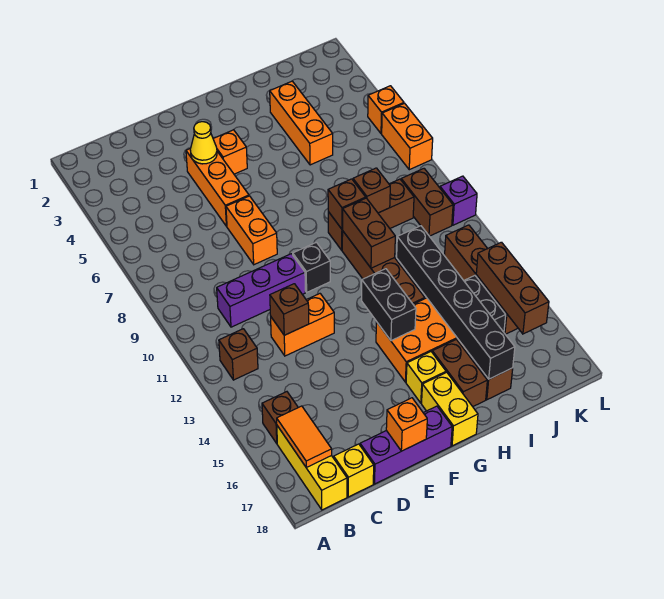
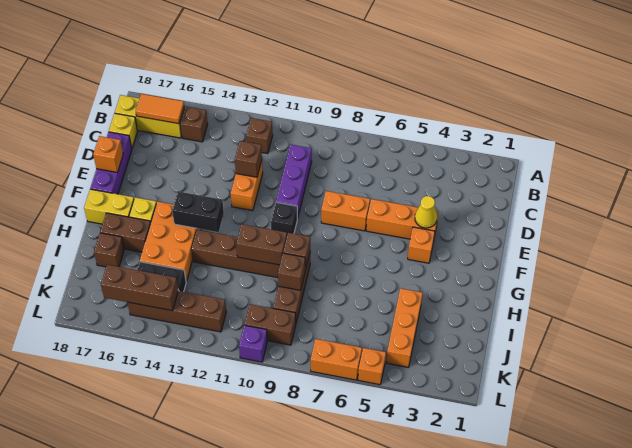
orange 1x3 brick [270,81,333,165] -> orange 1x3 brick turned to [386,288,422,367]
black 1x6 brick [397,226,515,379] -> none

